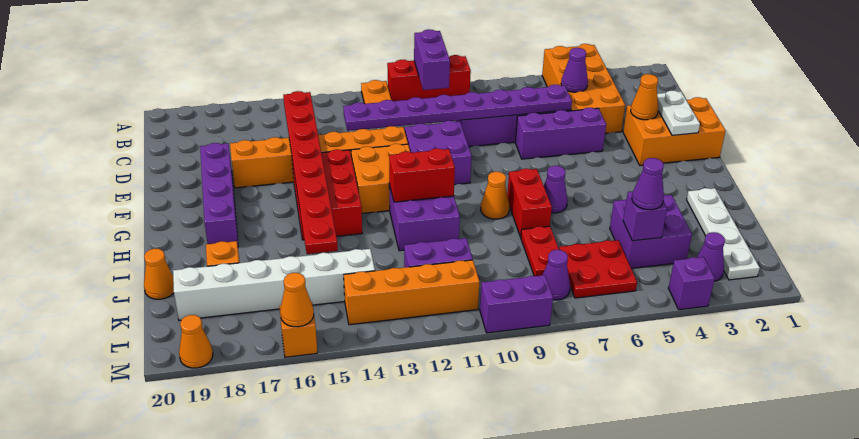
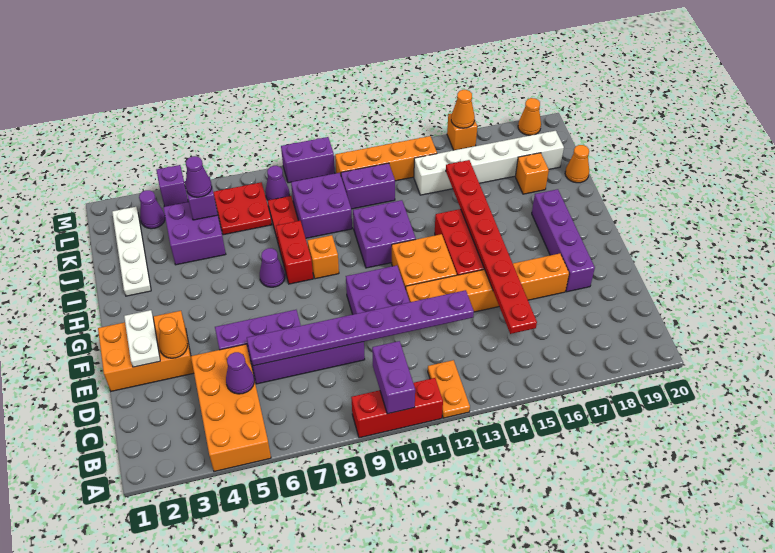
orange 1x1 cone [481,172,509,219] -> orange 1x1 brick [307,235,339,279]
red 1x2 brick [389,148,455,202] -> none
none -> purple 2x2 brick [291,173,352,238]

